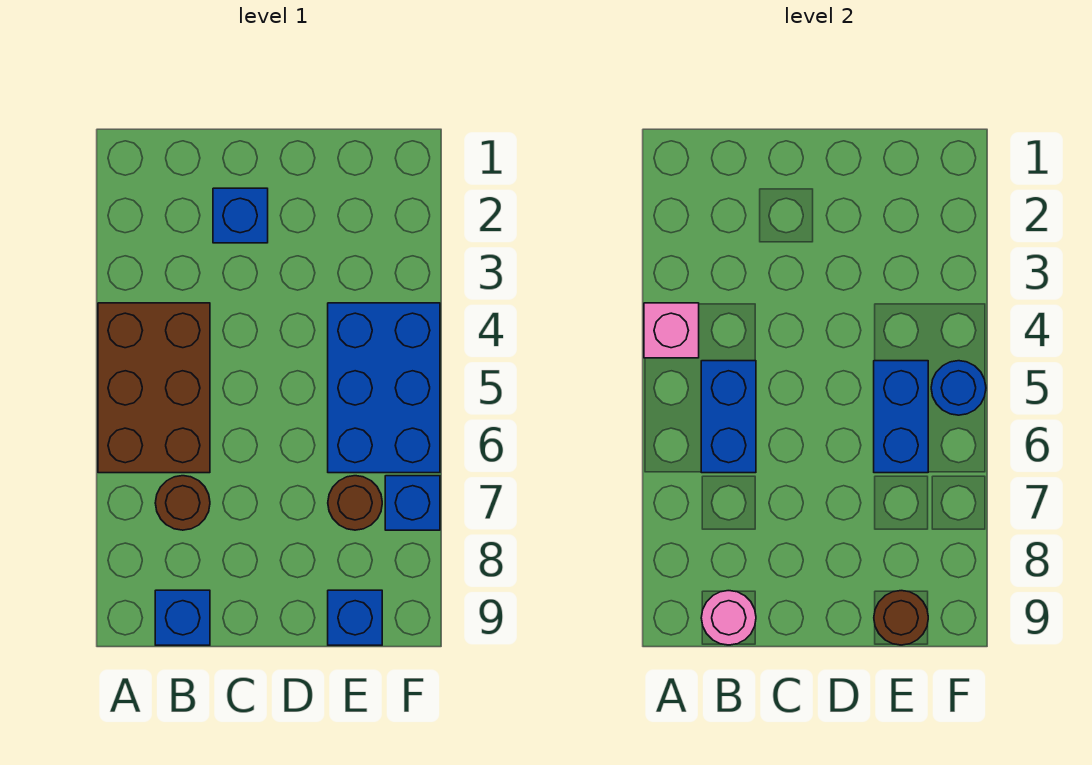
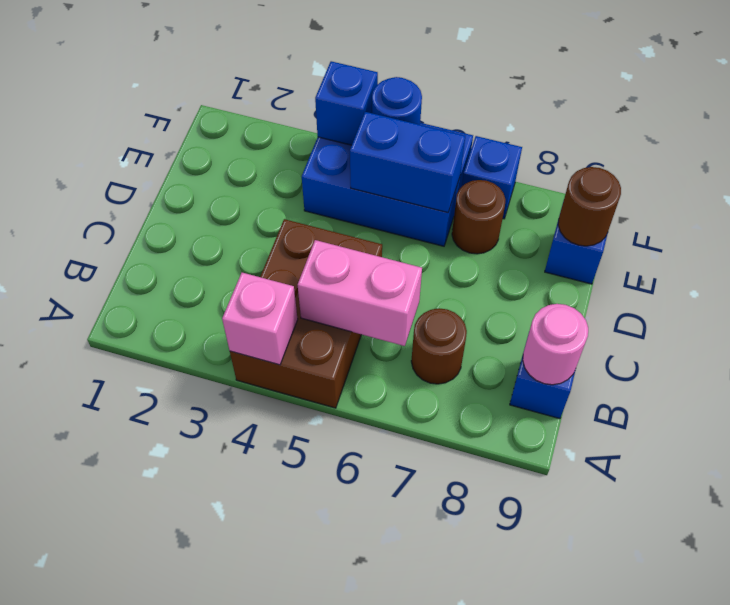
brown 2x3 brick [98,303,210,473] -> brown 2x3 brick turned to [230,219,382,408]
blue 1x2 brick [701,361,756,473] -> pink 1x2 brick [298,240,422,346]
blue 1x1 brick [213,188,268,243] -> blue 1x1 brick moved to [315,61,378,145]

